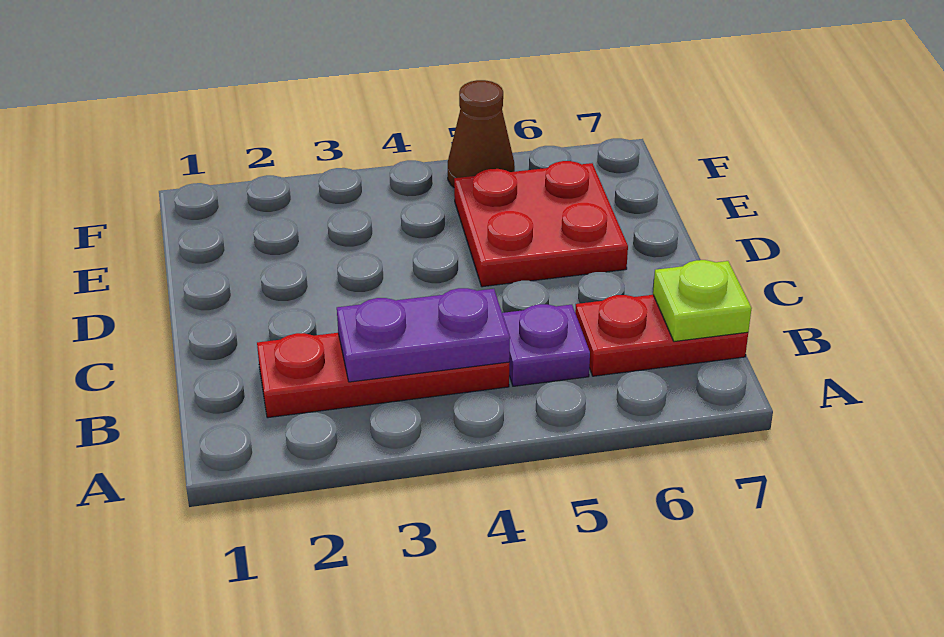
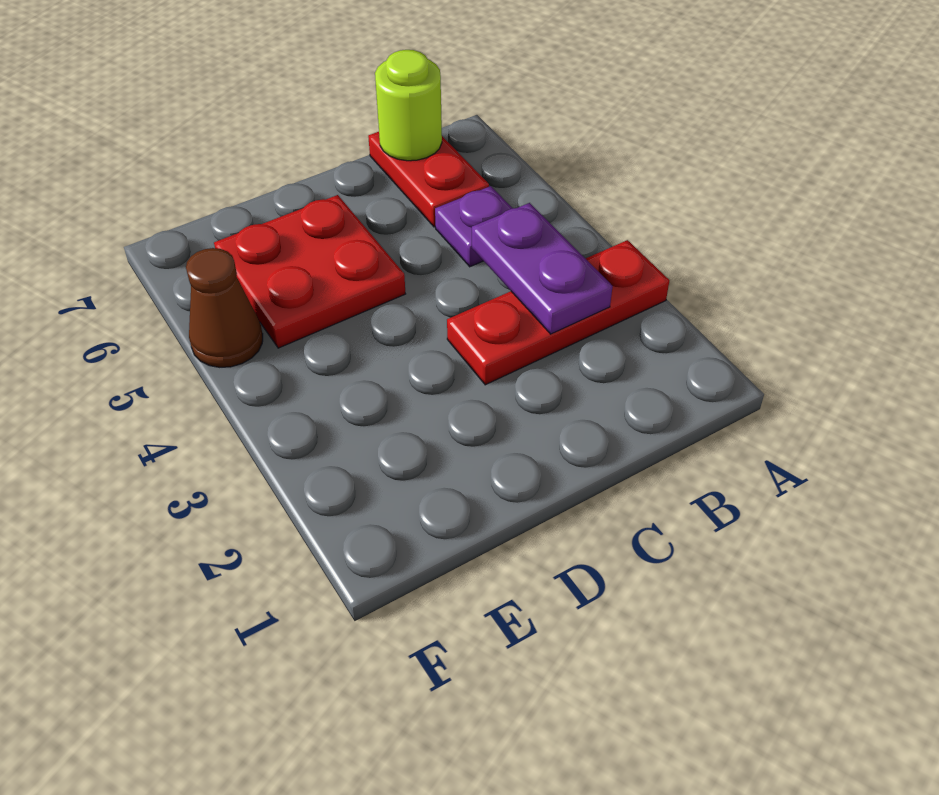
red 1x3 plate [257,333,509,418] -> red 1x3 plate turned to [447,240,669,385]
lime 1x1 plate [653,260,752,342] -> lime 1x1 round brick [375,50,442,161]

